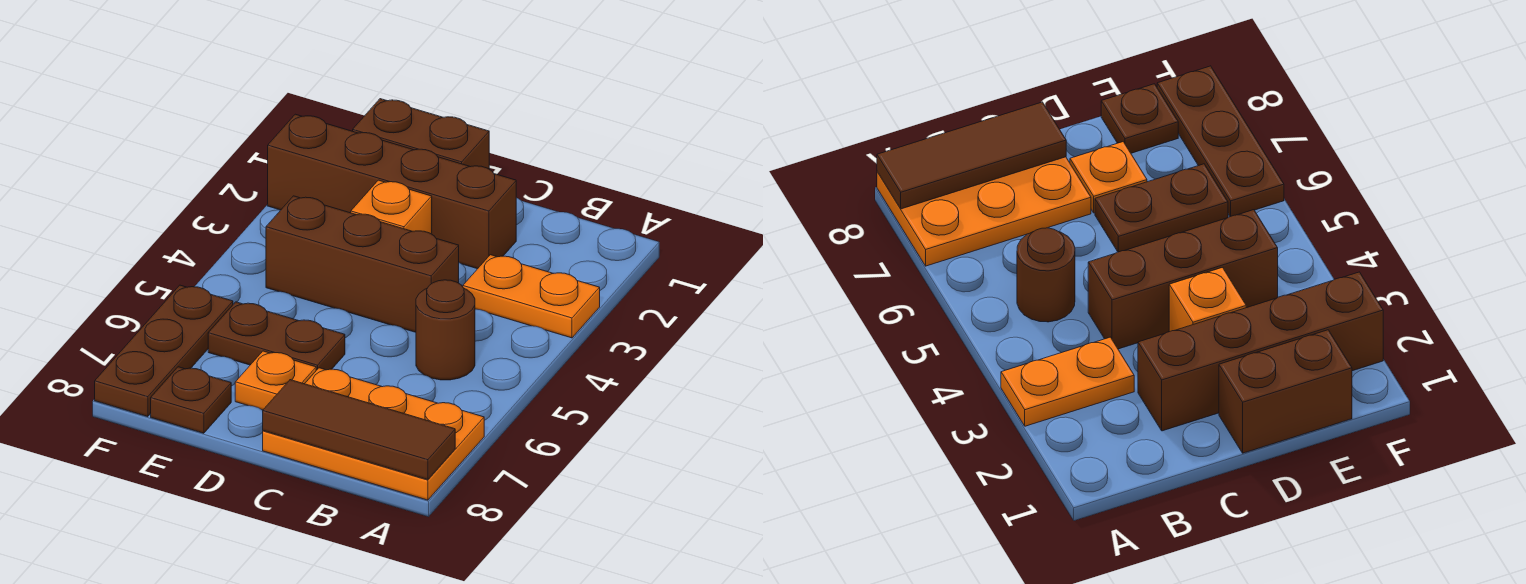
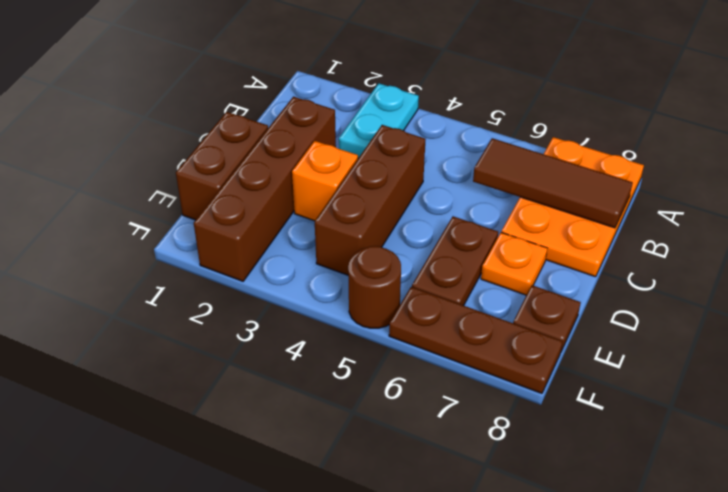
orange 1x2 plate [463,255,600,338] -> cyan 1x2 plate [339,83,419,158]
brown 1x3 tile [263,380,455,480] -> brown 1x3 tile turned to [473,138,633,228]
brown 1x1 round brick [416,280,475,380] -> brown 1x1 round brick moved to [348,246,401,328]

